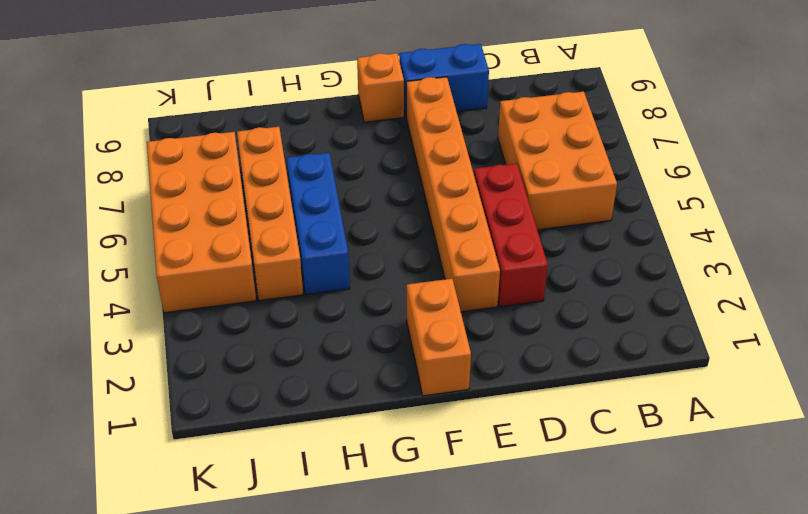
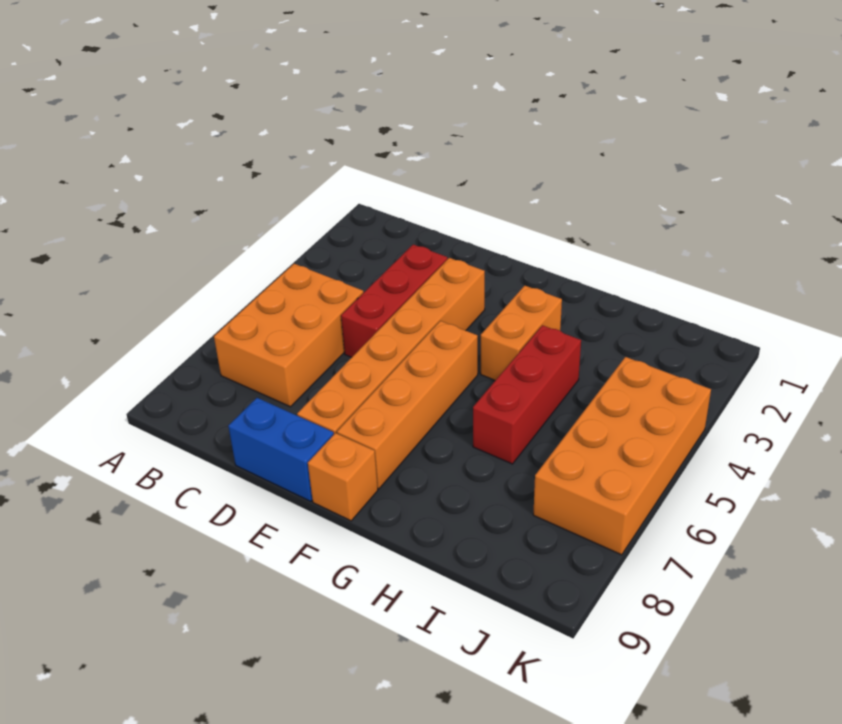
orange 1x2 brick [407,279,471,396] -> orange 1x2 brick moved to [481,286,562,380]
blue 1x3 brick [287,153,350,295] -> red 1x3 brick [473,325,581,464]
orange 1x4 brick [237,127,303,301] -> orange 1x4 brick moved to [337,321,478,489]

